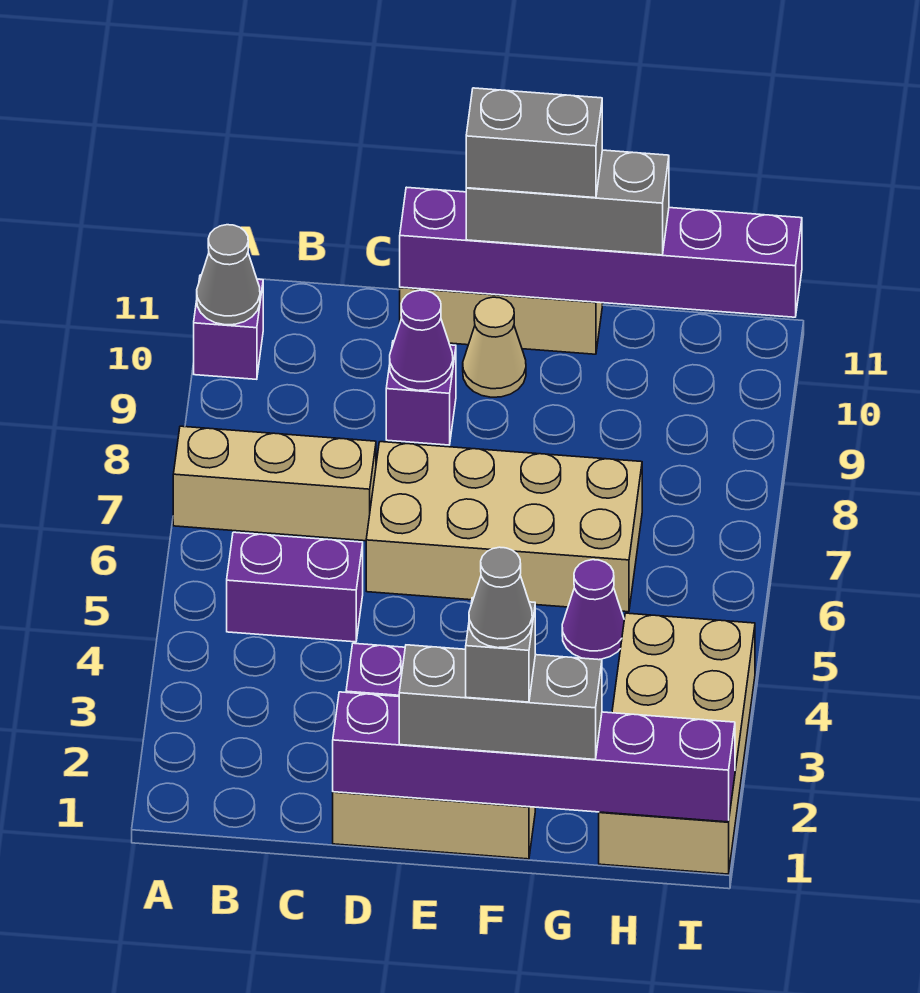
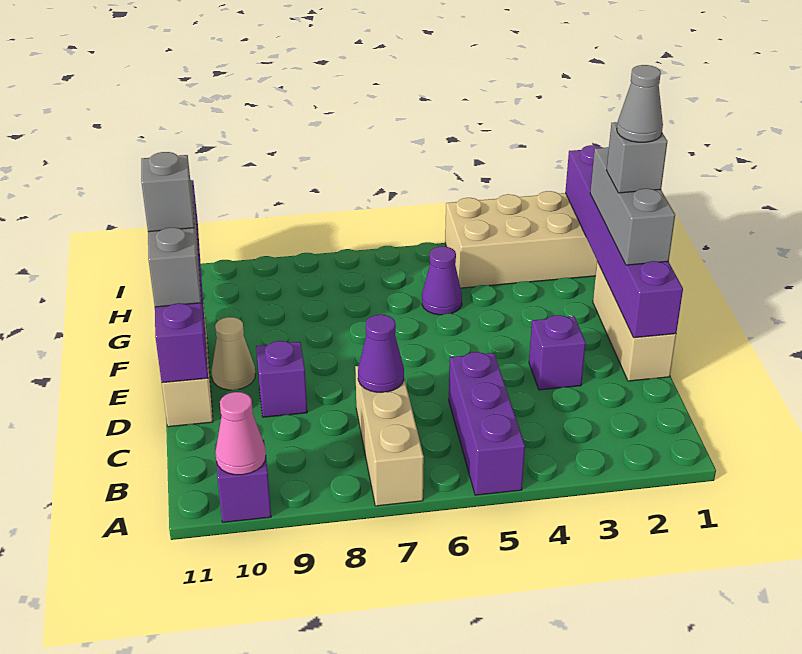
grey 1x1 cone [197,225,260,325] -> pink 1x1 cone [215,392,266,475]
purple 1x2 brick [227,532,363,642] -> purple 1x3 brick [449,352,525,495]
tan 2x4 brick [366,442,642,612] -> none
purple 1x1 cone [390,290,453,391] -> purple 1x1 cone moved to [358,315,404,392]
grey 1x2 brick [466,88,602,198] -> grey 1x1 brick [141,152,194,232]

